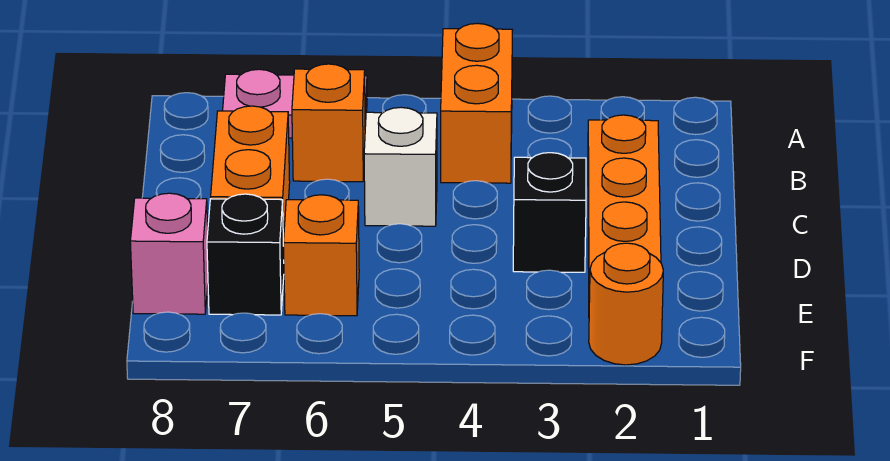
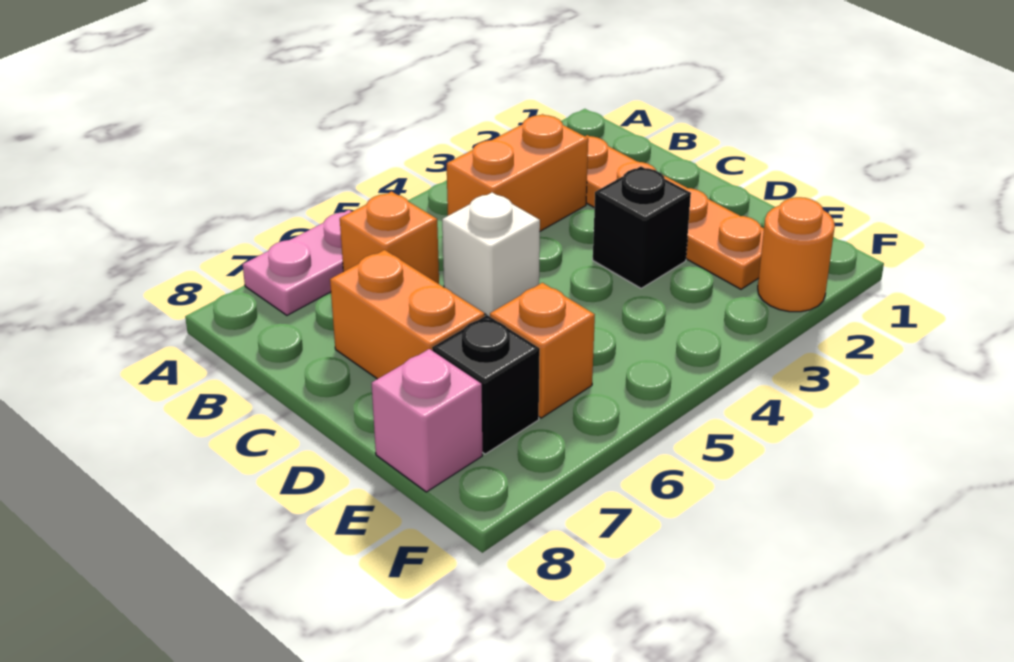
orange 1x2 brick [441,23,512,183] -> orange 1x2 brick turned to [447,114,588,231]

